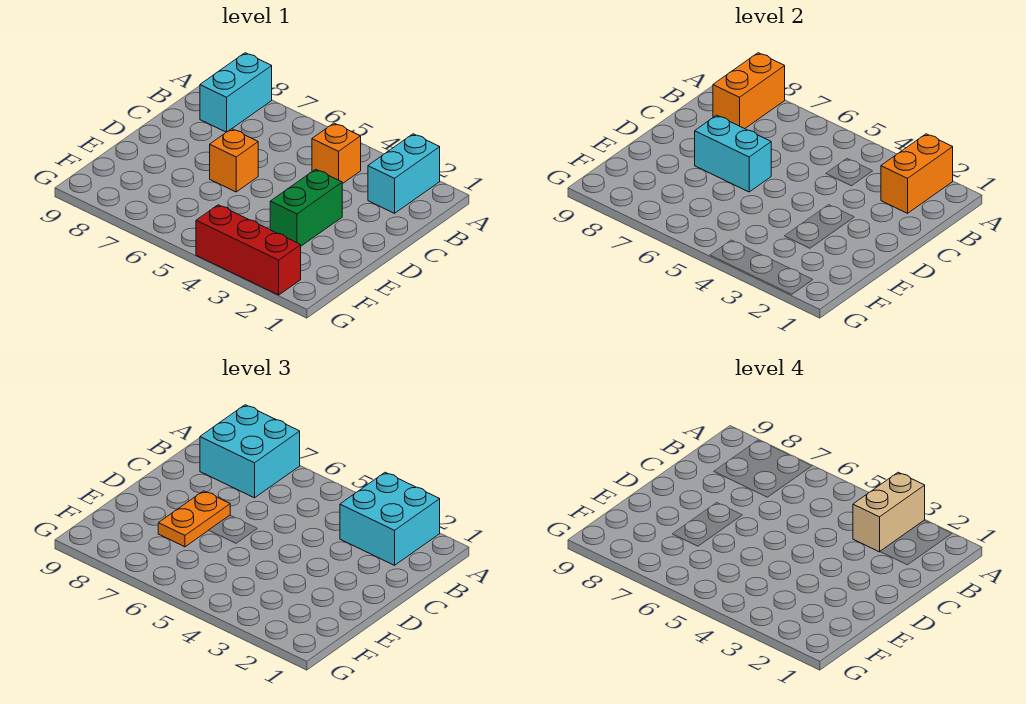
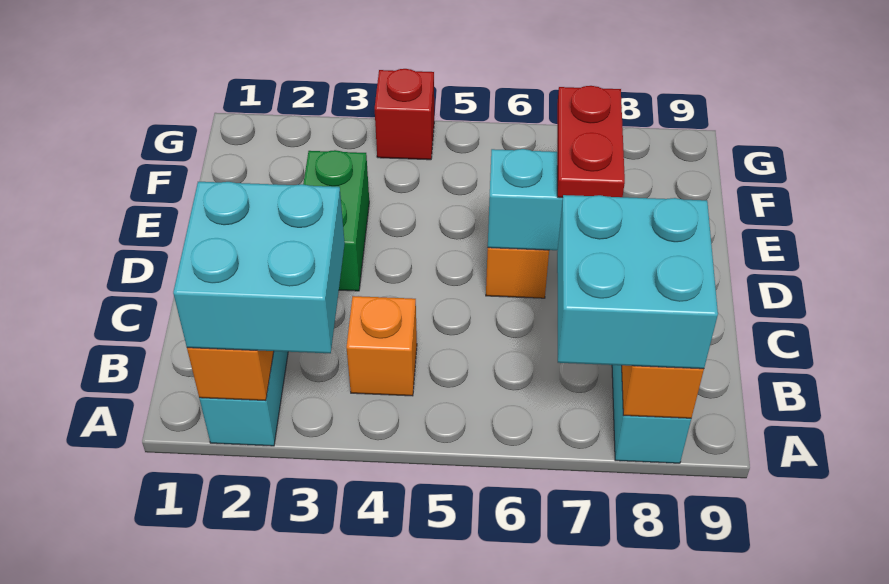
tan 1x2 brick [853,472,925,552] -> none
orange 1x2 plate [158,491,230,547] -> red 1x2 plate [557,86,625,198]
red 1x3 brick [196,205,301,295] -> red 1x1 brick [375,69,434,160]

